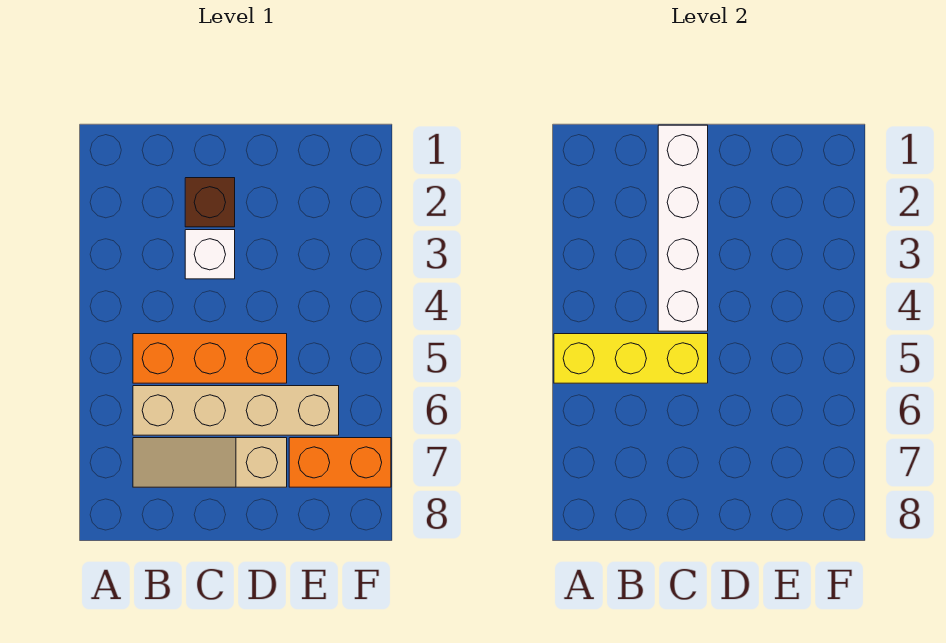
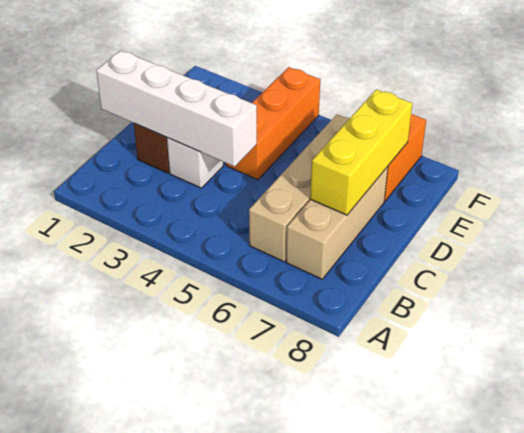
yellow 1x3 brick [554,334,708,383] -> yellow 1x3 brick moved to [310,89,412,215]
orange 1x3 brick [133,334,287,383] -> orange 1x3 brick moved to [226,67,320,180]
tan 1x3 slope [133,438,287,487] -> tan 1x3 brick [286,167,388,279]

